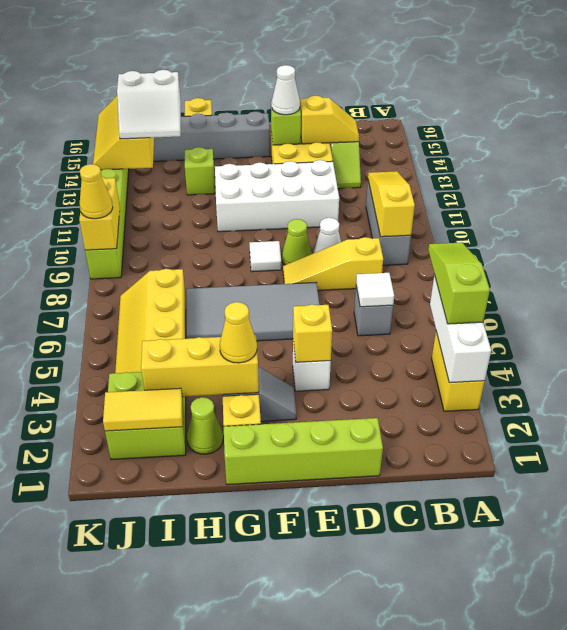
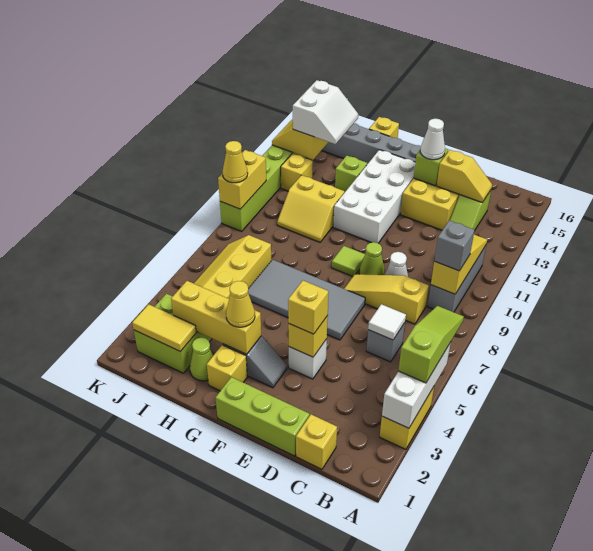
none -> grey 1x1 brick [434,220,475,271]
none -> yellow 1x1 brick [296,414,337,469]
lime 1x4 brick [224,418,383,485] -> lime 1x3 brick [216,377,310,456]
white 2x4 brick [215,160,339,232] -> white 2x4 brick turned to [333,150,415,243]
none -> yellow 1x1 brick [288,281,328,334]
white 1x1 tile [250,241,281,272] -> lime 1x1 tile [332,246,365,276]
none -> yellow 2x2 slope [277,175,344,242]
white 2x2 slope [117,70,181,139] -> white 2x2 slope turned to [293,80,358,144]
none -> yellow 1x1 brick [281,154,313,191]

